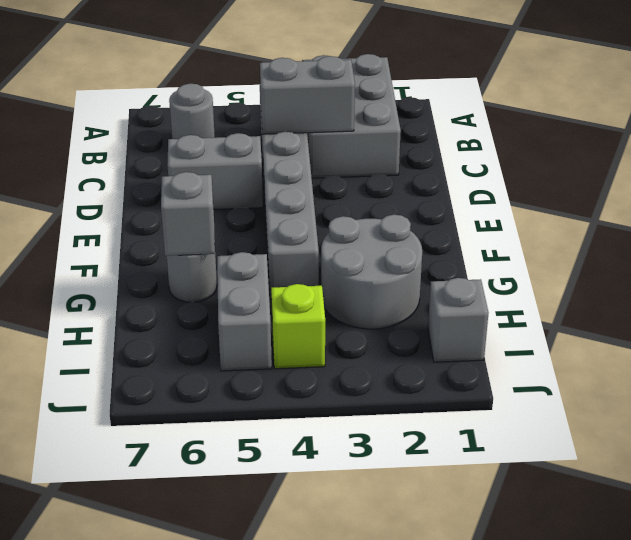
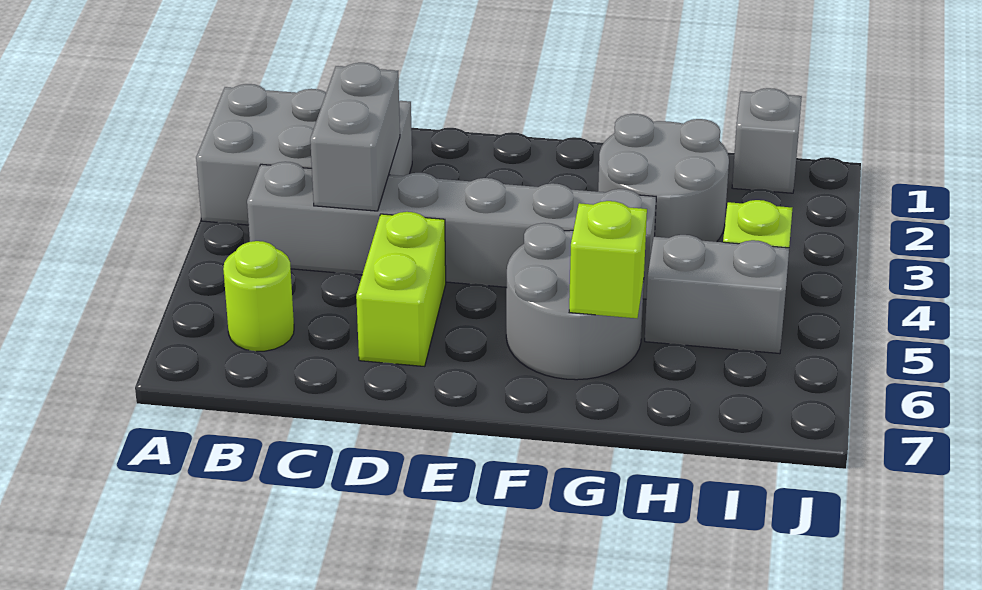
grey 1x1 round brick [169,83,215,139] -> lime 1x1 round brick [223,241,294,351]
grey 1x2 brick [167,133,263,209] -> lime 1x2 brick [356,212,446,366]
grey 1x1 round brick [167,240,217,302] -> grey 2x2 round brick [506,223,644,380]
grey 1x1 brick [161,172,215,256] -> lime 1x1 brick [569,201,647,318]

